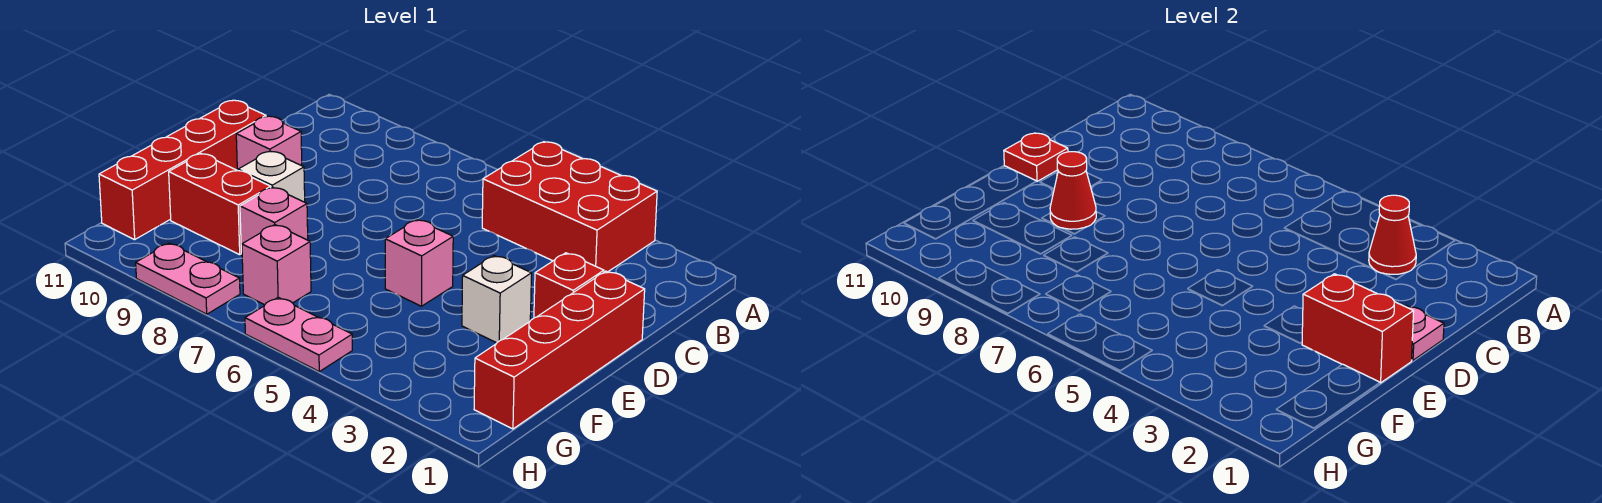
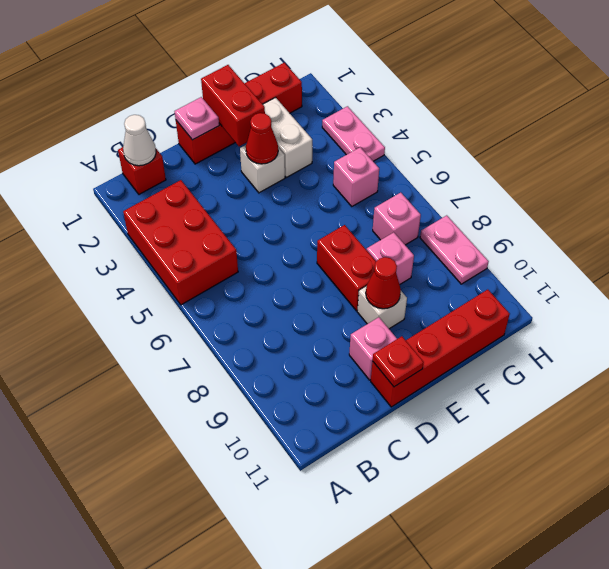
none -> white 1x1 cone [123,115,156,166]
red 1x1 cone [1369,195,1416,274] -> red 1x1 cone moved to [246,113,278,164]
red 1x1 brick [534,253,604,318] -> red 1x1 brick moved to [118,147,166,194]
pink 1x1 brick [385,220,453,306] -> pink 1x1 brick moved to [333,147,379,206]
none -> white 1x2 brick [263,98,312,177]
red 1x2 brick [169,154,271,255] -> red 1x2 brick moved to [317,225,376,311]
pink 1x2 plate [245,297,352,371] -> pink 1x2 plate moved to [322,106,385,161]

